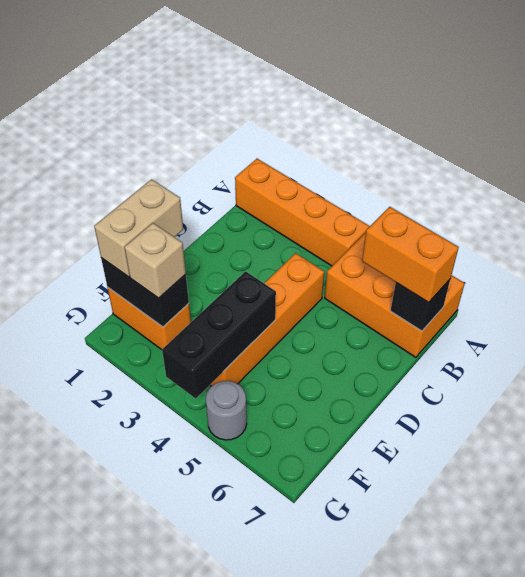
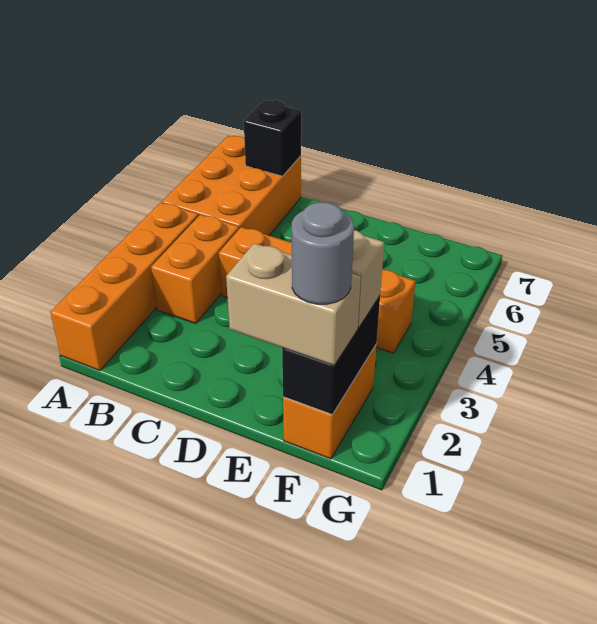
orange 1x2 brick [362,207,459,303] -> orange 1x2 brick moved to [151,215,239,324]
black 1x3 brick [162,271,276,398] -> none
grey 1x1 round brick [206,381,247,440] -> grey 1x1 round brick moved to [292,202,354,304]

